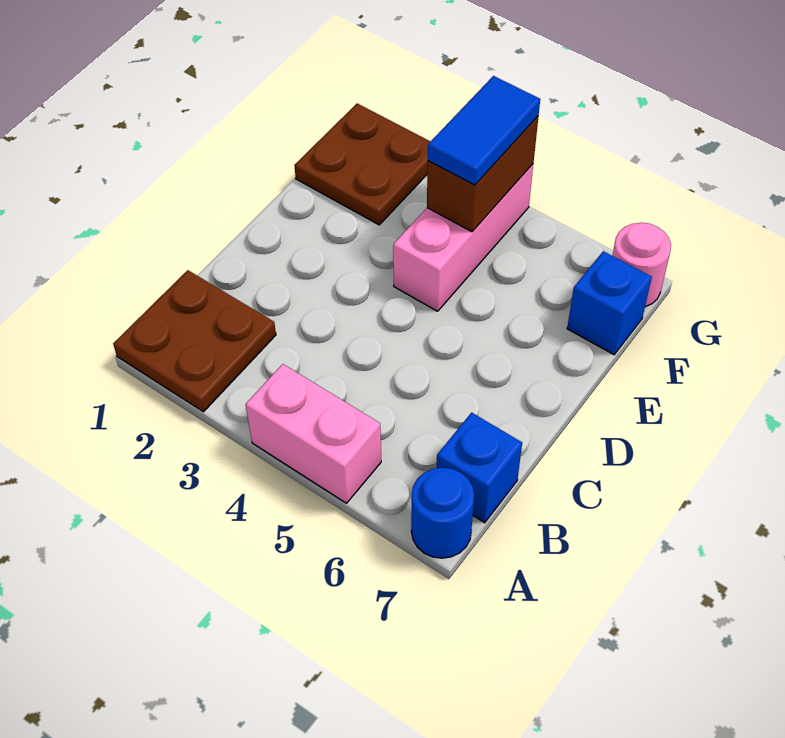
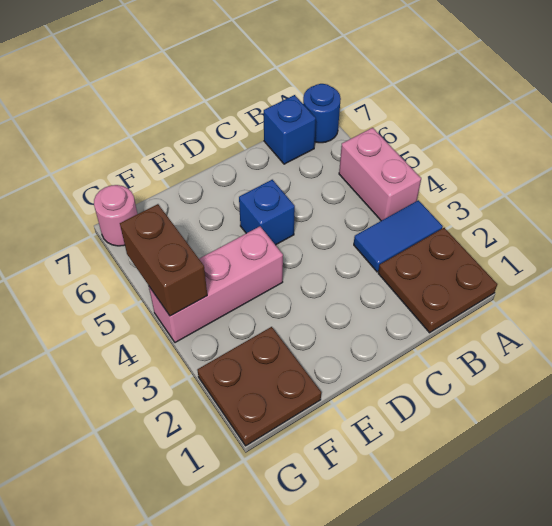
brown 1x2 brick [427,116,539,232] -> brown 1x2 brick turned to [120,204,207,316]
blue 1x2 tile [428,76,540,185] -> blue 1x2 tile moved to [354,200,443,272]
blue 1x1 brick [567,251,652,355] -> blue 1x1 brick moved to [239,180,295,245]

